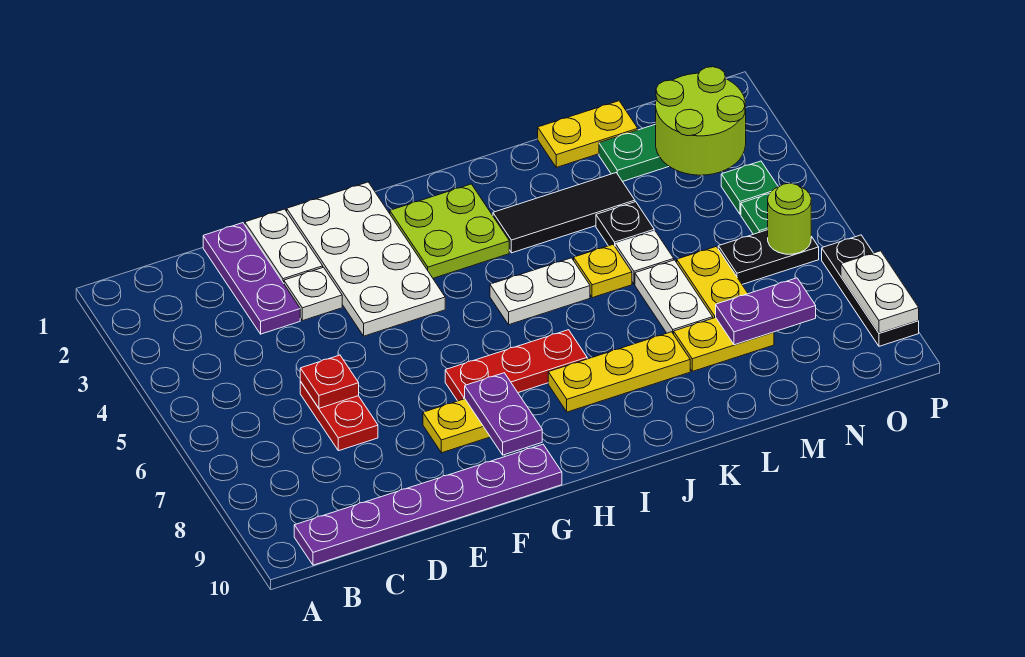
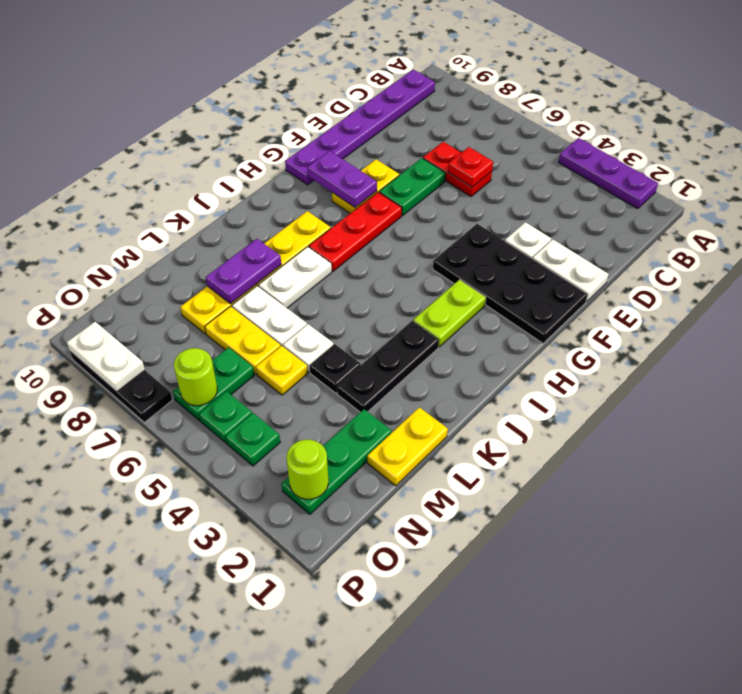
purple 1x3 plate [203,223,300,334] -> purple 1x3 plate moved to [559,138,658,209]
none -> green 1x2 plate [379,158,446,215]
white 2x4 plate [287,182,445,336] -> black 2x4 plate [433,224,588,343]
lime 2x2 plate [390,184,509,278] -> lime 1x2 plate [413,280,486,347]
white 1x2 plate [490,258,590,325] -> white 1x2 plate moved to [258,247,332,308]
black 1x3 tile [493,173,635,253] -> black 1x3 plate [337,321,439,412]
yellow 1x1 plate [574,245,632,298] -> yellow 1x1 plate moved to [256,346,308,395]
purple 1x2 plate [716,278,816,345] -> purple 1x2 plate moved to [206,239,281,304]
lime 2x2 round brick [656,67,746,175] -> lime 1x1 round brick [287,440,328,499]
black 1x2 plate [718,230,819,284] -> green 1x2 plate [173,348,254,421]

